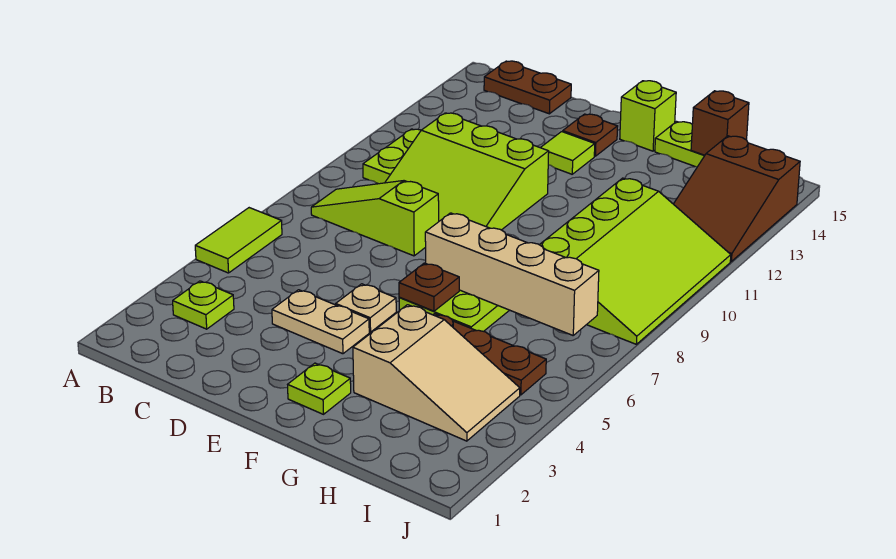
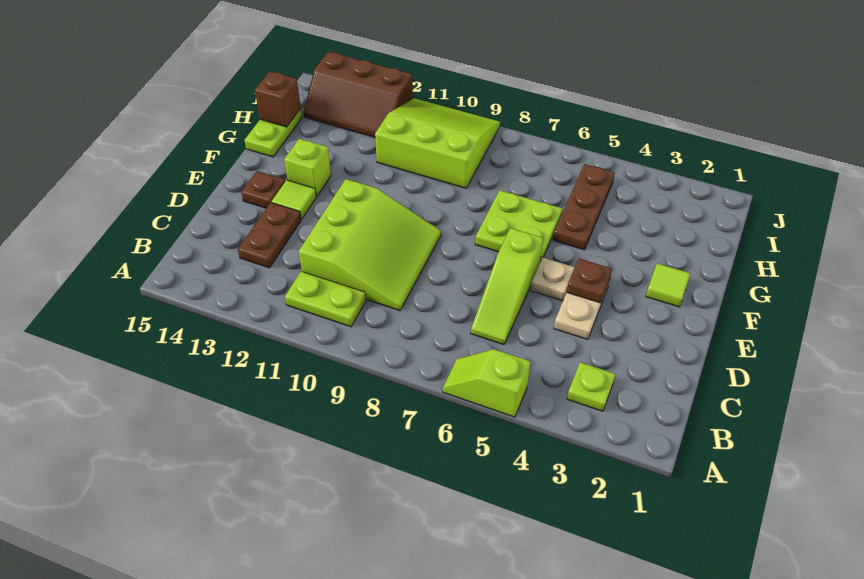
lime 1x2 tile [195,208,282,273] -> lime 1x2 slope [443,349,531,417]
lime 1x3 slope [311,181,439,256] -> lime 1x3 slope moved to [471,228,543,345]
brown 1x2 plate [484,61,571,114] -> brown 1x2 plate moved to [238,203,301,268]
lime 1x1 plate [288,363,351,414] -> lime 1x1 tile [646,263,691,307]
brown 1x1 plate [399,263,459,311] -> brown 1x1 plate moved to [567,259,612,303]
tan 1x4 brick [425,213,599,335] -> none
lime 1x1 brick [620,81,676,151] -> lime 1x1 brick moved to [284,139,331,196]
tan 2x3 slope [353,305,520,441] -> none
lime 3x4 slope [540,178,731,344] -> lime 3x3 slope [375,98,500,188]
brown 2x3 slope [674,136,800,261] -> brown 2x3 slope turned to [303,52,413,137]

